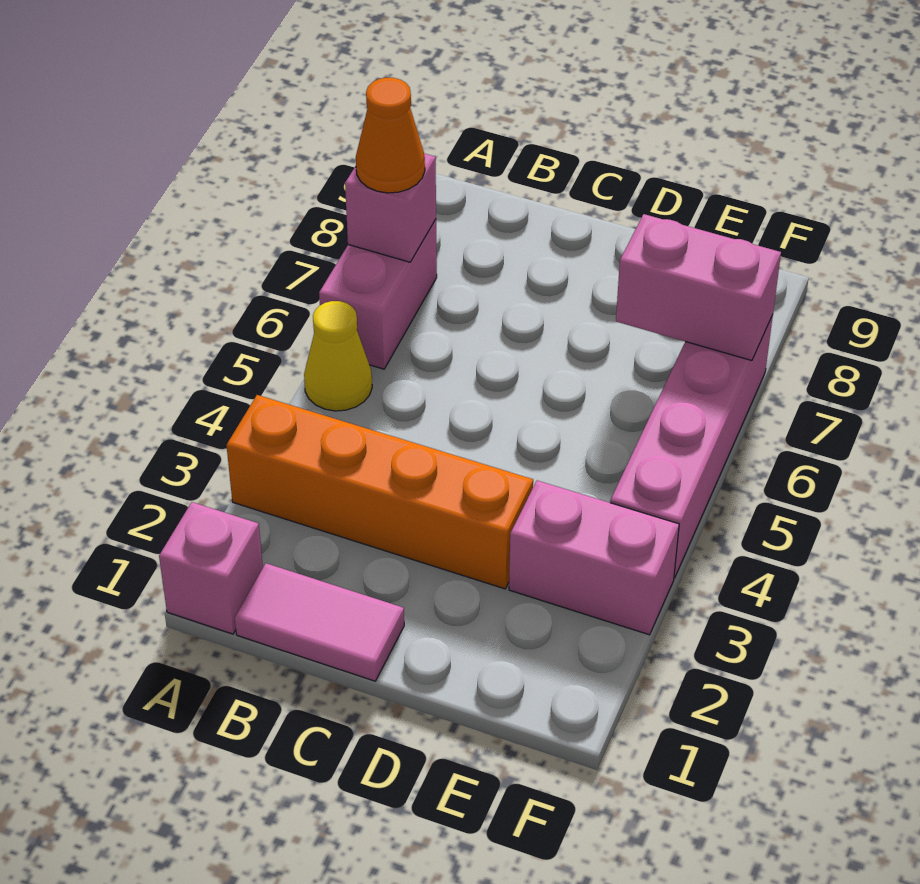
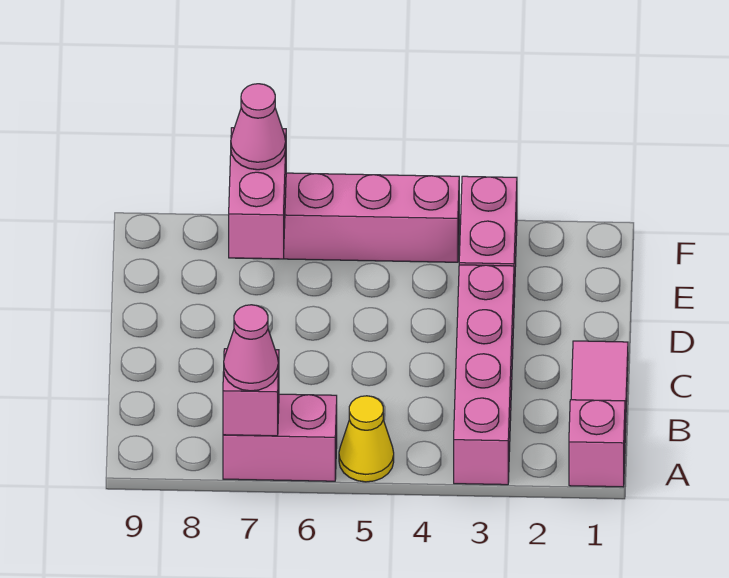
orange 1x4 brick [226,395,533,589] -> pink 1x4 brick [454,265,514,485]
orange 1x1 cone [356,78,425,193] -> pink 1x1 cone [224,305,278,391]
none -> pink 1x1 cone [231,84,286,170]

